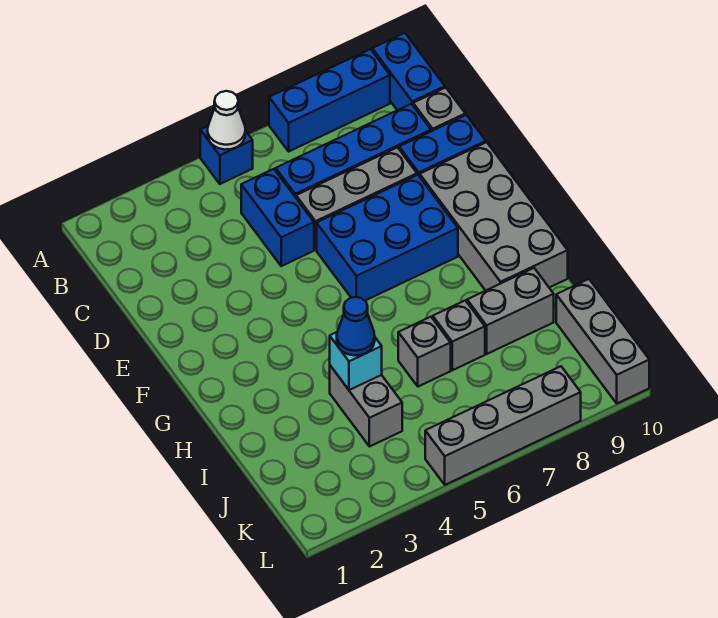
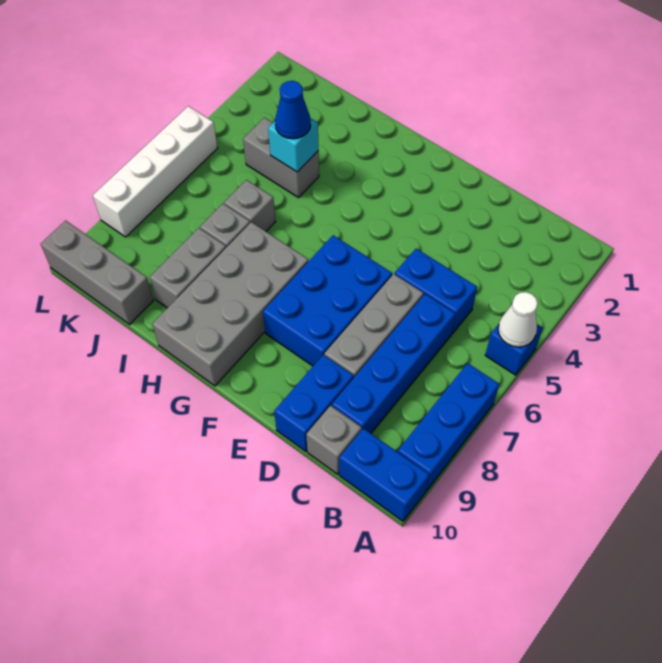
grey 2x4 brick [420,142,568,291] -> grey 2x4 brick turned to [152,222,308,386]
grey 1x4 brick [425,366,581,485] -> white 1x4 brick [93,106,217,237]

